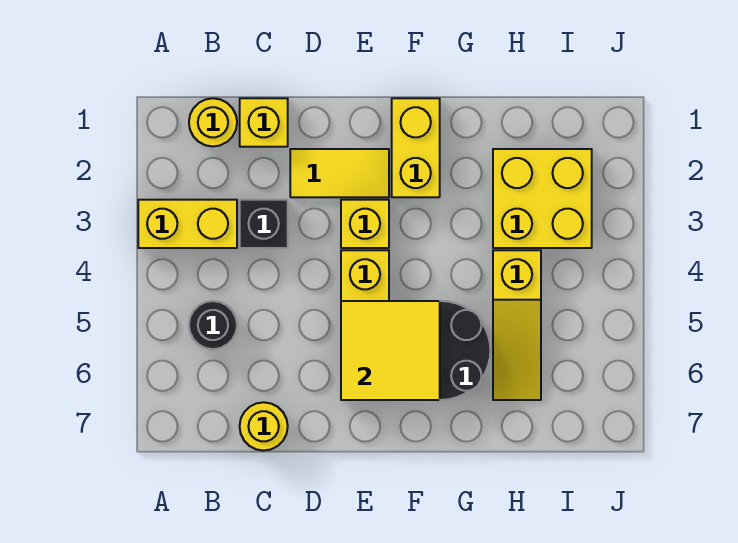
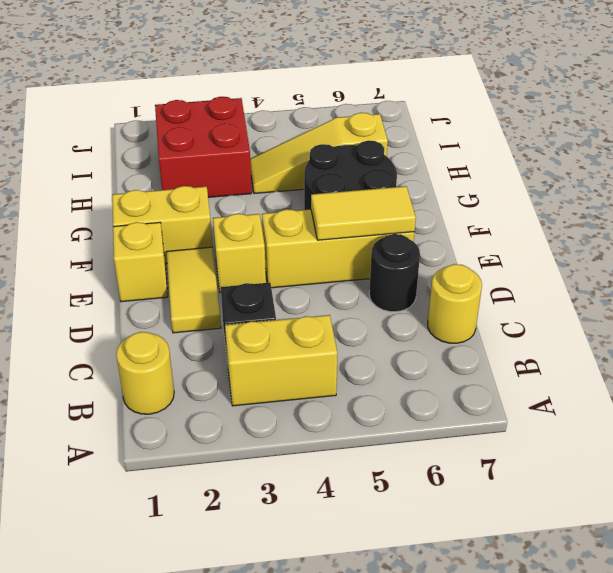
yellow 1x2 brick [138,200,237,248] -> yellow 1x2 brick turned to [225,315,338,406]
black 1x1 round brick [189,301,237,349] -> black 1x1 round brick moved to [369,234,420,312]
yellow 1x1 brick [240,98,288,147] -> yellow 1x1 brick moved to [113,222,168,302]
yellow 2x2 tile [341,301,440,400] -> yellow 1x2 tile [311,186,416,240]
yellow 2x2 brick [493,149,592,248] -> red 2x2 brick [155,97,252,197]
yellow 1x3 slope [493,250,541,400] -> yellow 1x3 slope turned to [250,113,388,194]

